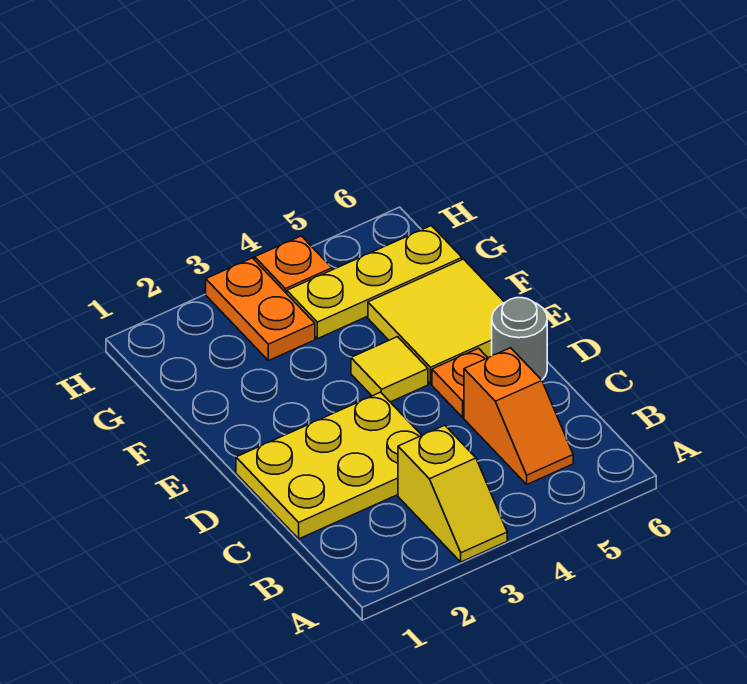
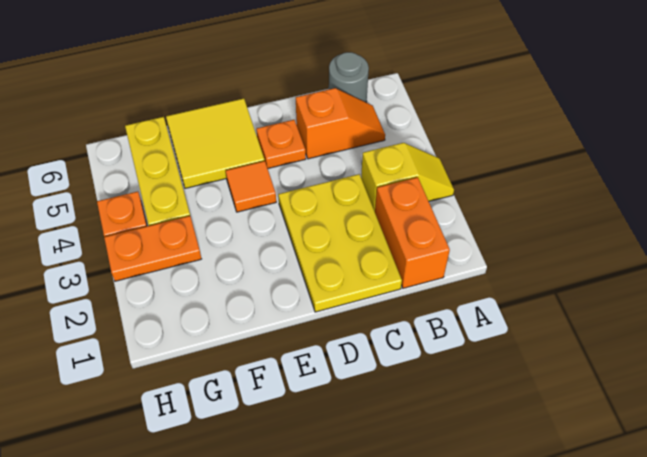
none -> orange 1x2 brick [375,177,450,288]
grey 1x1 round brick [492,298,547,380] -> grey 1x1 round brick moved to [329,52,369,102]
yellow 1x1 tile [351,337,428,402] -> orange 1x1 tile [226,161,276,212]

